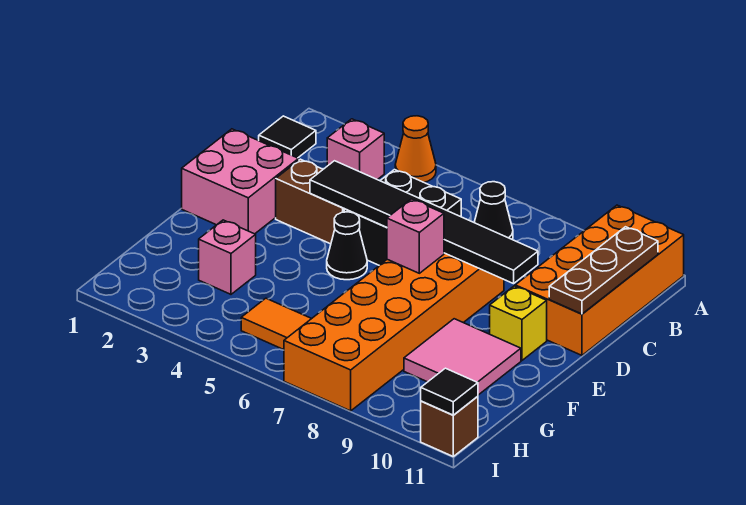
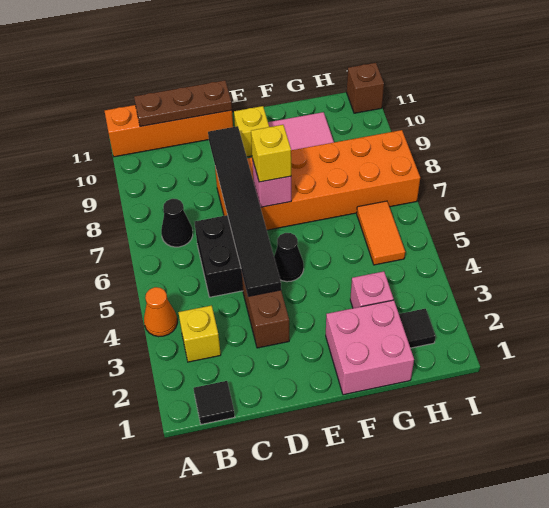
orange 2x4 brick [515,205,684,355] -> orange 1x4 brick [105,105,233,157]
pink 1x1 brick [327,119,384,180] -> yellow 1x1 brick [178,305,221,362]
pink 2x2 brick [182,129,299,234] -> pink 2x2 brick moved to [326,300,414,395]
none -> yellow 1x1 brick [251,125,291,182]
black 1x1 tile [421,368,478,415] -> black 1x1 tile moved to [399,309,436,348]

